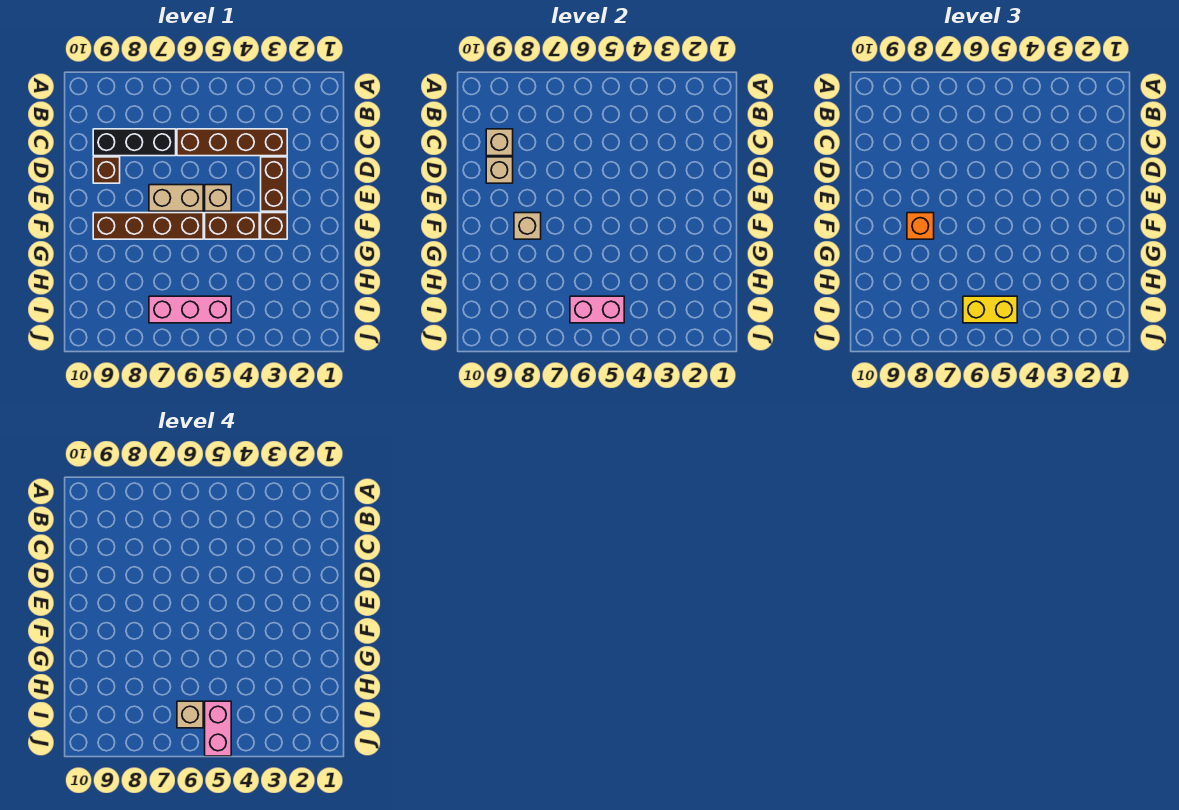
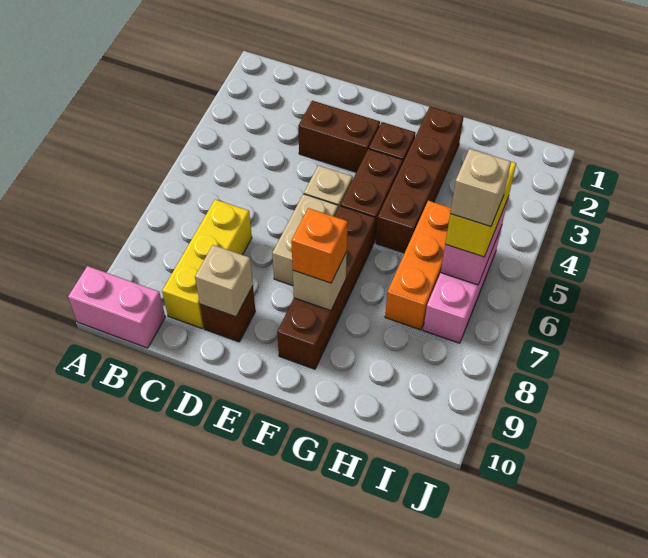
brown 1x4 brick [177,129,287,156] -> brown 1x4 brick moved to [376,107,463,253]
black 1x3 brick [93,129,176,156] -> yellow 1x3 brick [162,199,252,329]
tan 1x1 brick [486,129,513,156] -> none
none -> orange 1x3 brick [385,201,451,330]
pink 1x2 brick [205,701,231,756] -> pink 1x2 brick moved to [68,266,165,348]

